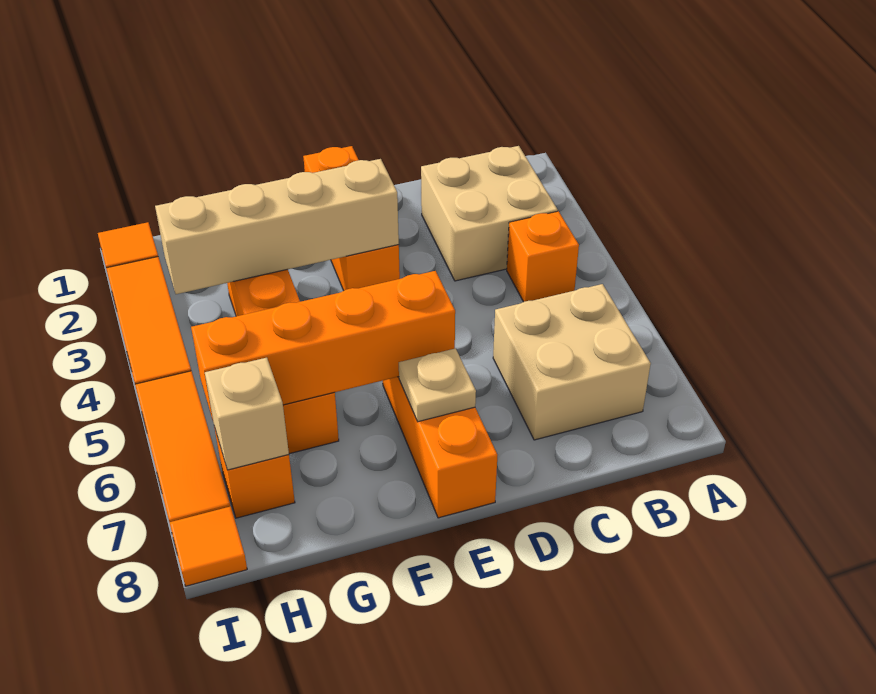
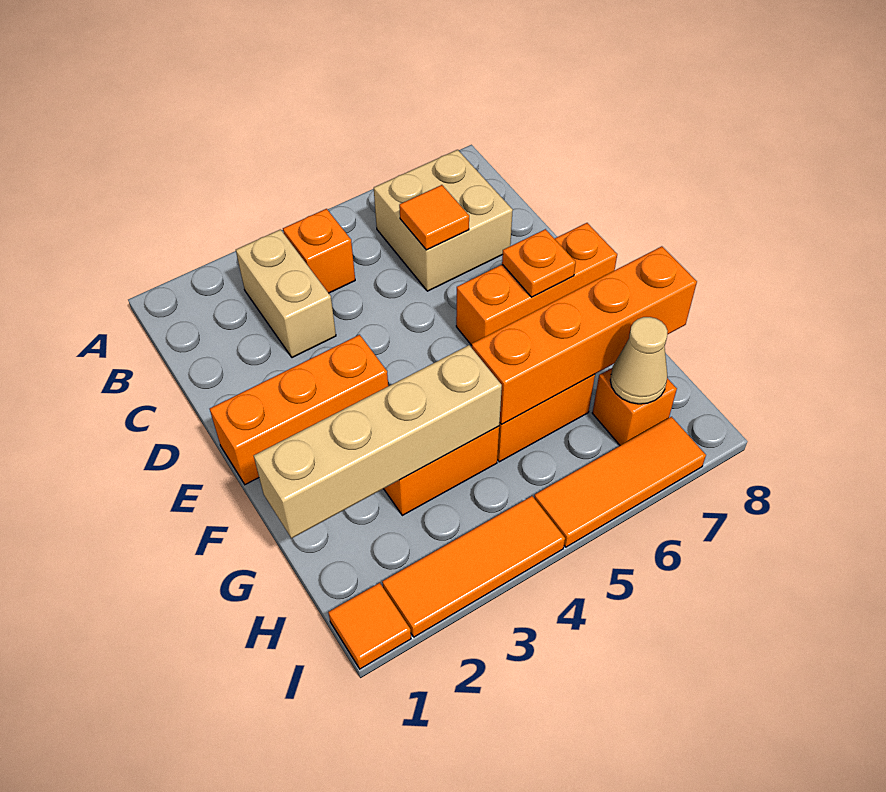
tan 2x2 brick [421,146,558,281] -> tan 1x2 brick [236,229,336,358]
tan 1x4 brick [155,159,399,294] -> tan 1x4 brick turned to [254,345,502,538]
orange 1x4 brick [191,271,455,419] -> orange 1x4 brick turned to [472,246,697,424]
tan 1x1 plate [399,348,476,422] -> orange 1x1 plate [502,229,576,297]
tan 1x1 brick [205,358,289,470] -> tan 1x1 cone [610,317,668,404]
orange 1x1 tile [170,506,247,586] -> orange 1x1 tile moved to [399,185,469,250]

